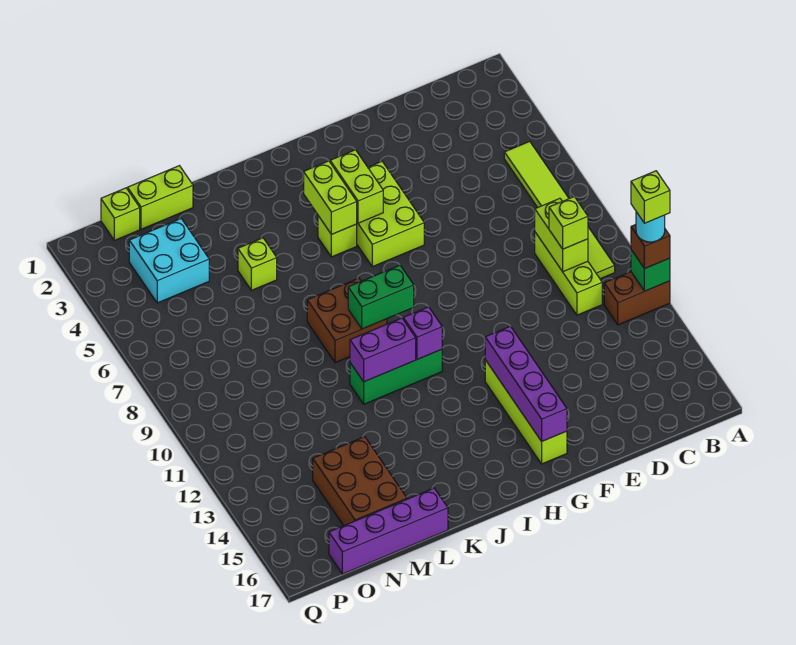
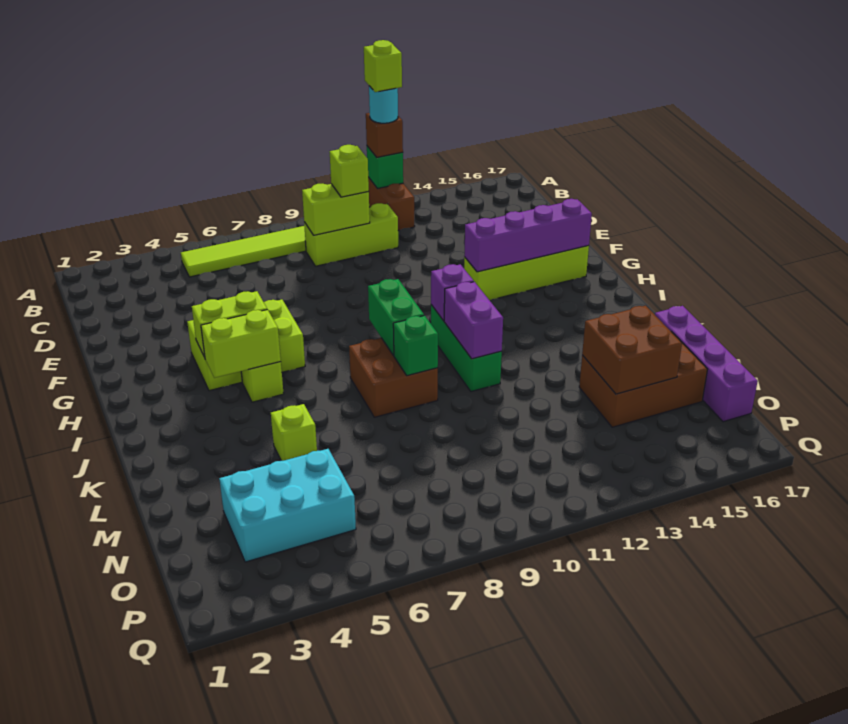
none -> green 1x1 brick [393,316,438,376]
lime 1x2 brick [128,166,193,229] -> none
none -> brown 2x2 brick [582,306,682,394]
cyan 2x2 brick [129,219,209,303] -> cyan 2x3 brick [219,449,356,562]
lime 1x1 brick [101,188,140,240] -> none

